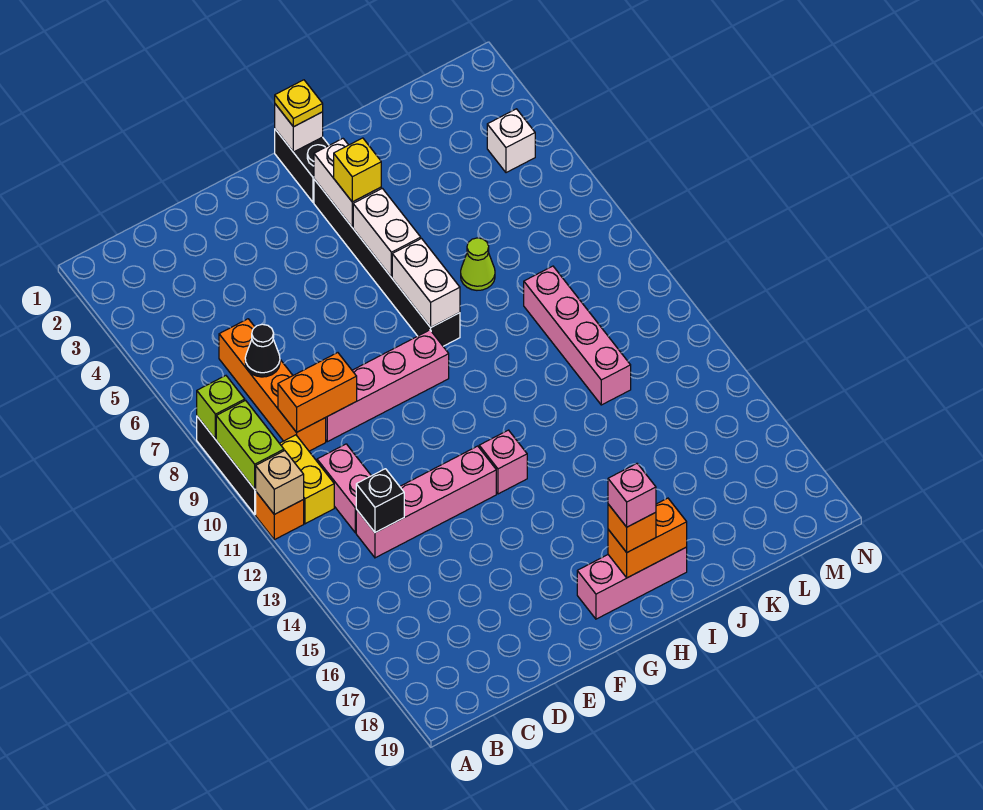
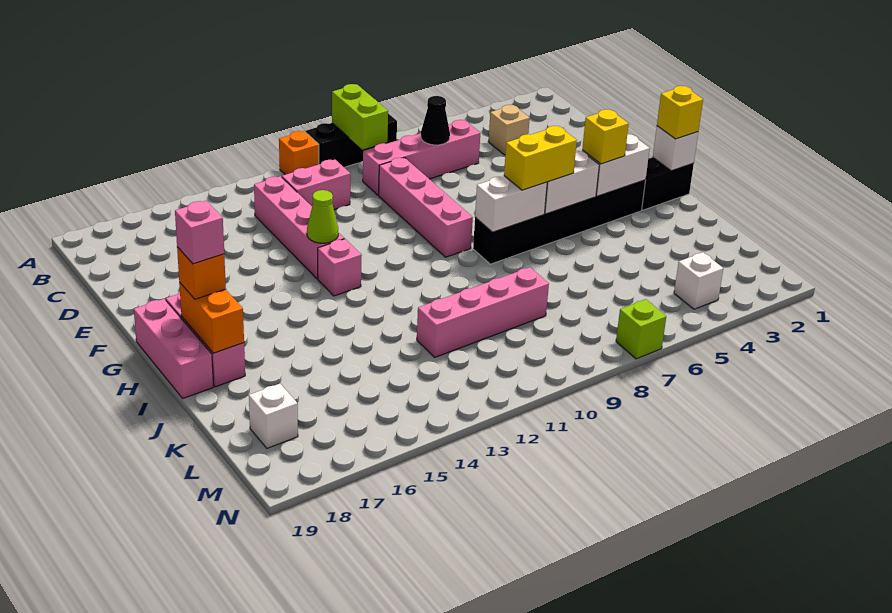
lime 1x1 brick [197,376,245,439] -> lime 1x1 brick moved to [616,299,666,359]
lime 1x2 brick [216,400,284,489] -> lime 1x2 brick turned to [332,84,388,150]
tan 1x1 brick [256,451,304,514] -> tan 1x1 brick moved to [488,105,530,155]
yellow 1x2 brick [279,435,334,524] -> yellow 1x2 brick moved to [504,126,577,190]
orange 1x4 brick [219,319,326,451] -> pink 1x4 brick [363,120,480,195]
orange 1x2 brick [278,353,357,432] -> none
black 1x1 brick [356,469,404,533] -> none
none -> pink 1x3 brick [134,299,213,398]
yellow 1x1 plate [275,80,323,127] -> yellow 1x1 brick [657,86,703,139]
lime 1x1 cone [461,238,495,290] -> lime 1x1 cone moved to [307,190,338,243]
none -> white 1x1 brick [249,384,298,448]

